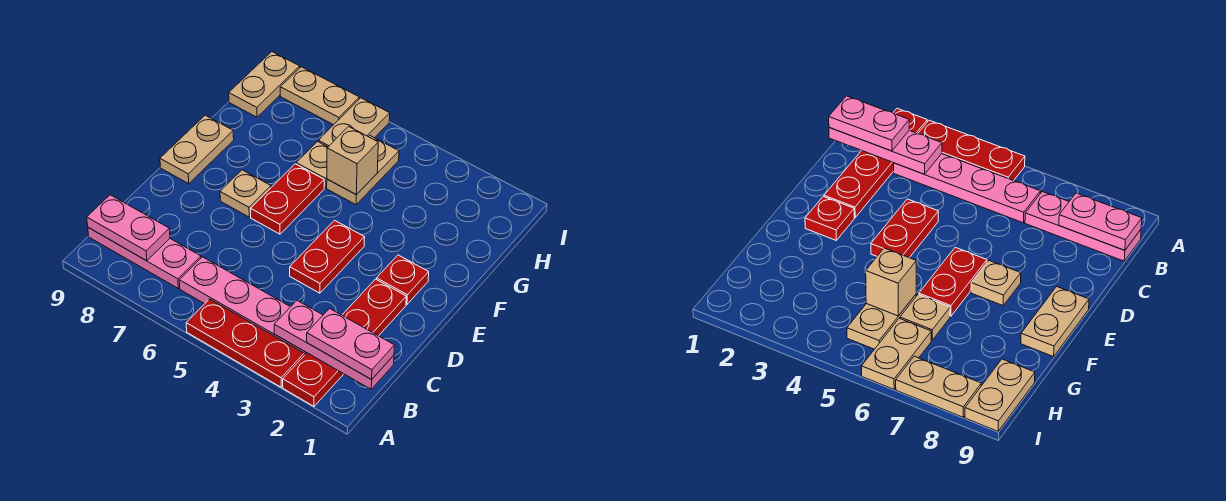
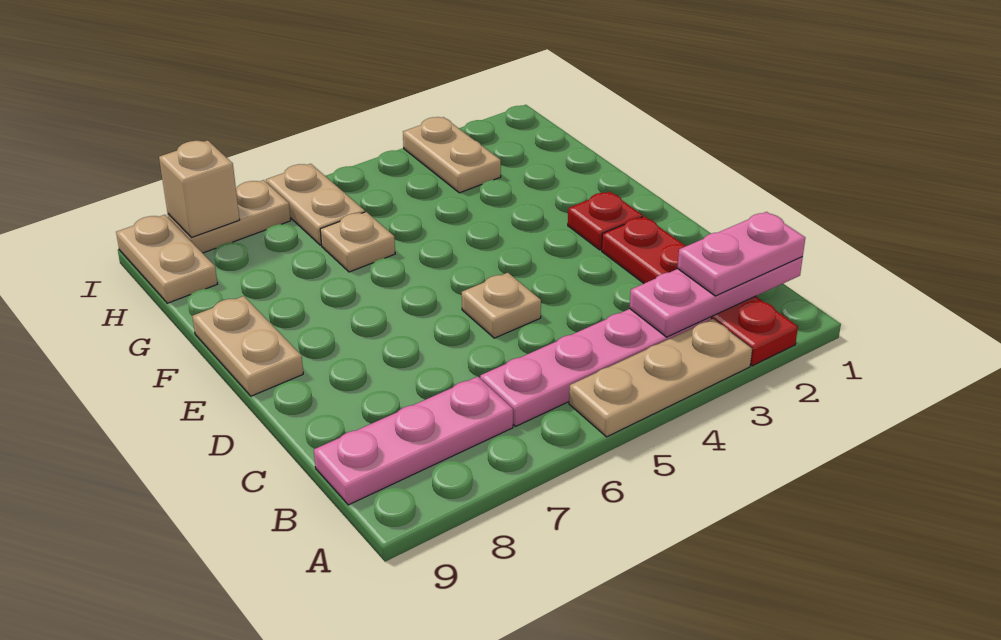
red 1x3 plate [186,299,304,387] -> tan 1x3 plate [569,319,752,437]
pink 1x2 plate [87,195,170,261] -> none
red 1x2 plate [290,220,365,293] -> none
red 1x2 plate [251,164,324,234] -> none
tan 1x1 plate [220,170,271,217] -> tan 1x1 plate moved to [462,273,541,338]
tan 1x2 plate [327,136,399,205] -> tan 1x2 plate moved to [403,117,501,193]
tan 1x1 brick [327,126,378,195] -> tan 1x1 brick moved to [159,140,240,238]

